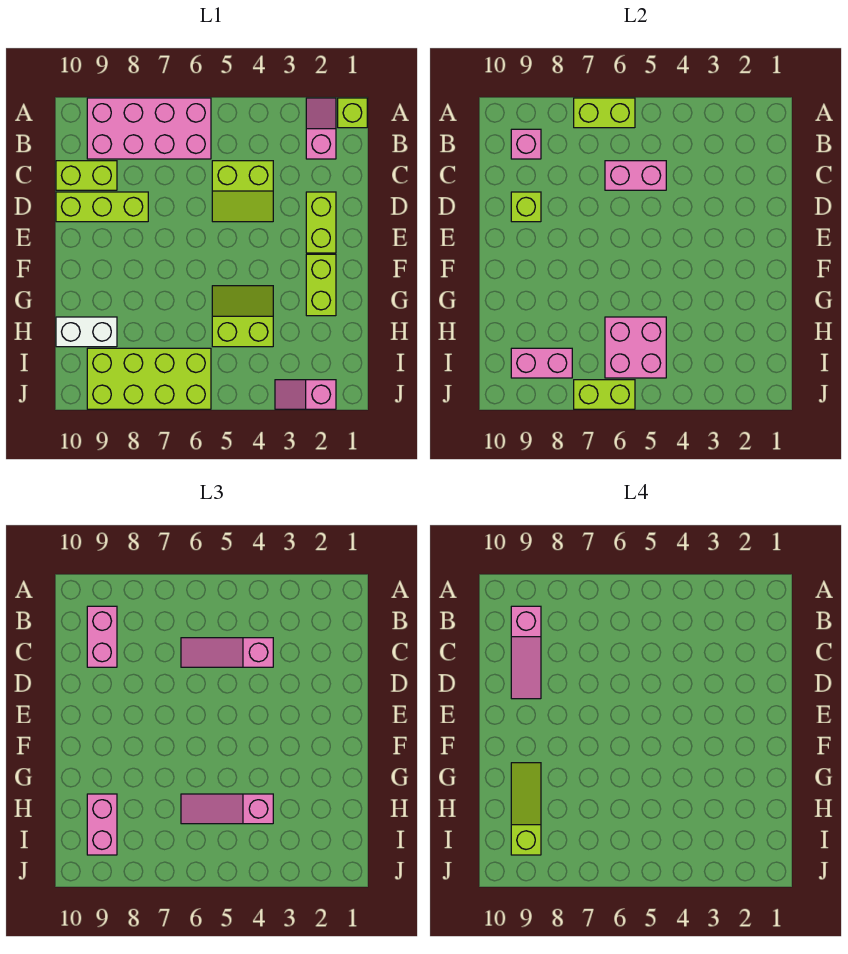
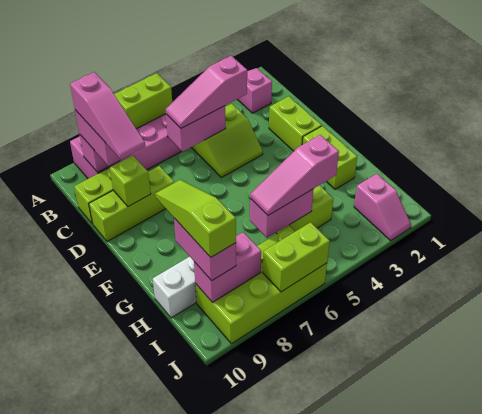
lime 1x1 brick [338,98,367,128] -> none
pink 2x2 brick [605,317,666,378] -> pink 1x2 brick [250,189,314,238]
pink 1x2 slope [275,380,336,409] -> pink 1x2 slope turned to [354,174,411,241]

